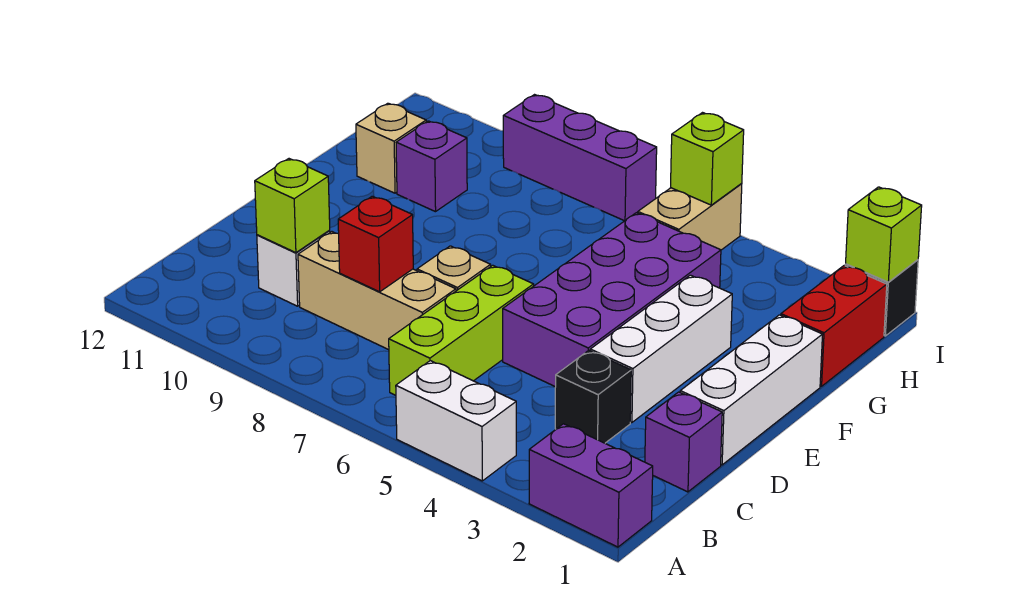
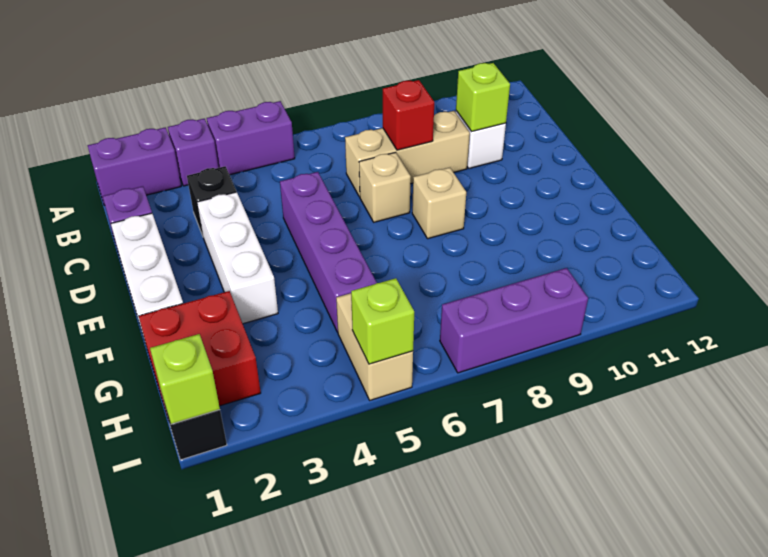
white 1x2 brick [396,361,516,481] -> purple 1x2 brick [207,101,295,175]
lime 1x3 brick [389,265,534,395] -> none
purple 2x4 brick [503,213,721,387] -> purple 1x4 brick [280,172,377,332]
red 1x2 brick [781,266,887,386] -> red 2x2 brick [139,291,261,414]
purple 1x1 brick [396,121,467,212] -> purple 1x1 brick moved to [168,119,218,186]
tan 1x1 brick [356,103,426,193] -> tan 1x1 brick moved to [412,168,466,239]

